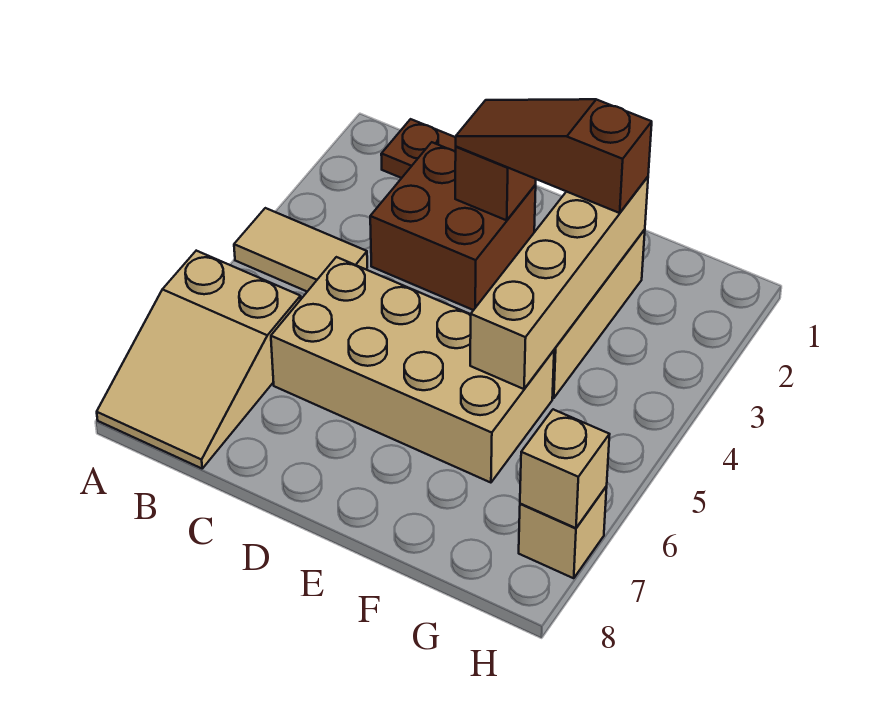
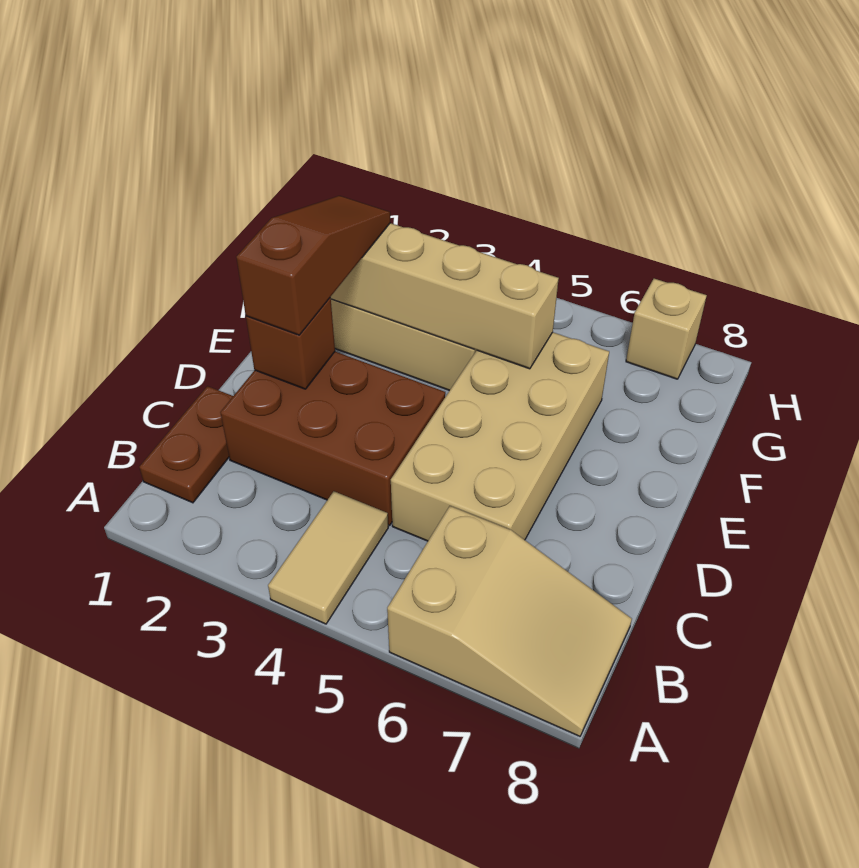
brown 2x2 brick [370,142,536,310] -> brown 2x3 brick [220,352,445,525]
brown 1x3 slope [456,99,652,213] -> brown 1x3 slope turned to [236,196,390,335]
tan 1x1 brick [520,409,610,528] -> none

